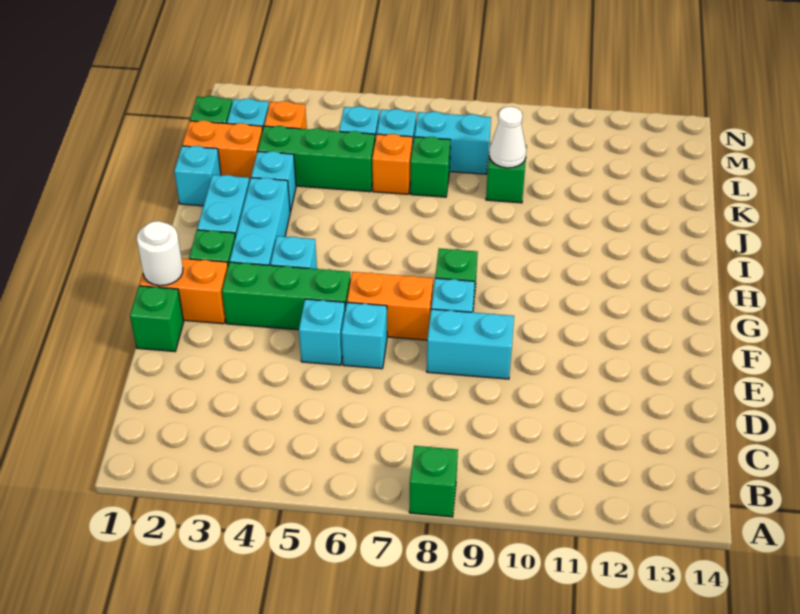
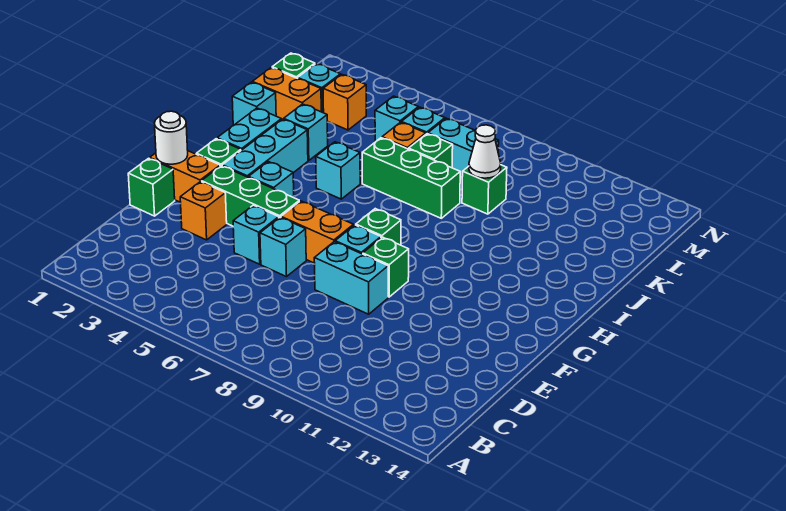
green 1x1 brick [409,446,458,517] -> green 1x1 brick moved to [363,237,409,297]
none -> orange 1x1 brick [180,181,227,240]
none -> cyan 1x1 brick [316,142,360,199]
green 1x3 brick [258,126,375,192] -> green 1x3 brick moved to [362,138,460,218]

